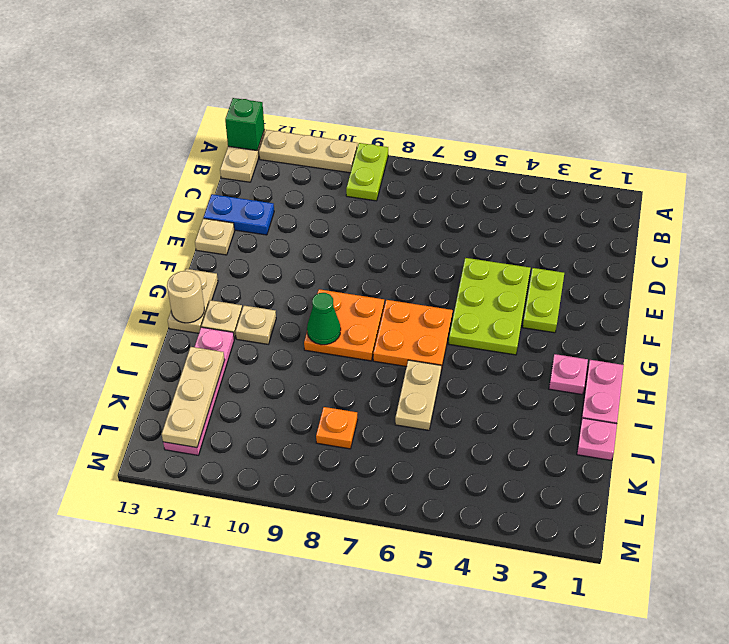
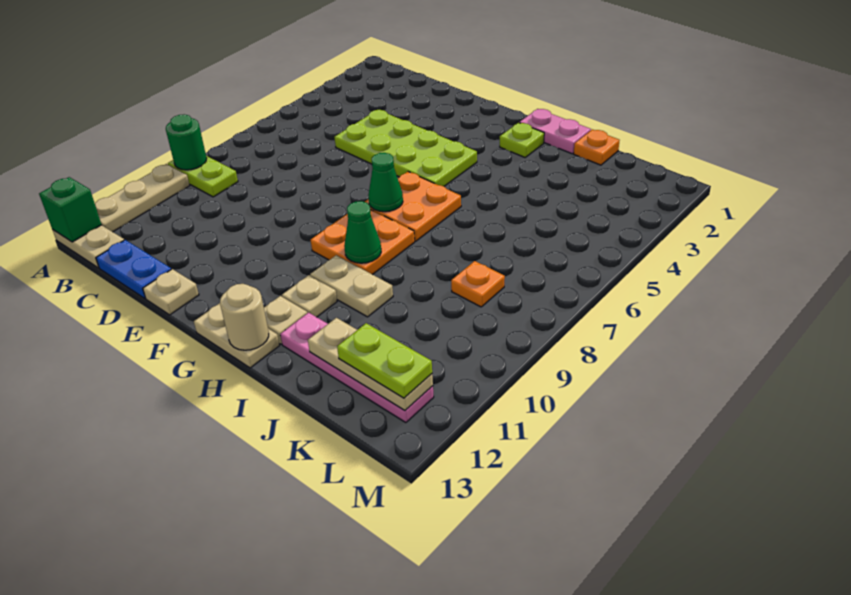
none -> green 1x1 round brick [166,114,207,170]
blue 1x2 plate [204,194,274,235] -> blue 1x2 plate turned to [96,240,171,299]
lime 1x2 plate [523,268,564,333] -> lime 1x2 plate moved to [337,323,432,398]
lime 2x3 plate [449,258,530,355] -> lime 2x4 plate [334,110,477,186]
none -> green 1x1 cone [368,153,403,212]
pink 1x1 plate [549,354,588,395] -> lime 1x1 plate [500,123,544,157]
tan 1x2 plate [395,360,442,430] -> tan 1x2 plate moved to [310,255,393,317]
pink 1x1 plate [577,418,617,460] -> orange 1x1 plate [574,129,620,165]

